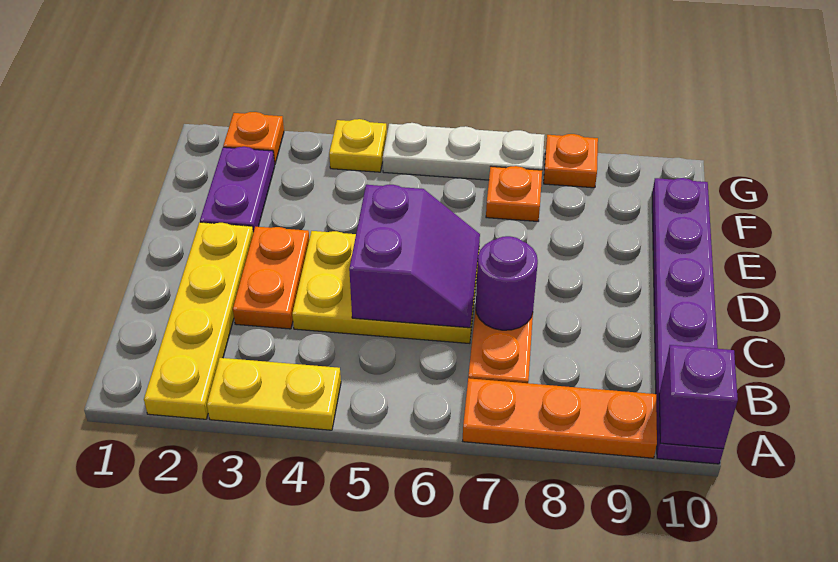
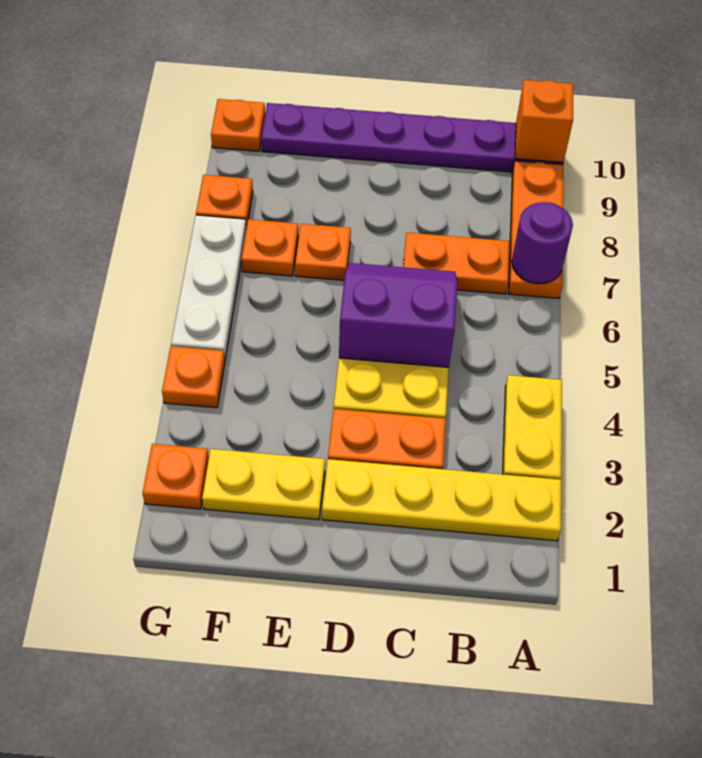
purple 1x1 brick [659,345,738,449] -> orange 1x1 brick [515,80,573,163]
purple 1x1 round brick [476,236,538,330] -> purple 1x1 round brick moved to [512,202,573,284]
purple 1x2 plate [200,147,275,232] -> yellow 1x2 plate [202,449,325,520]
none -> orange 1x1 plate [295,224,351,280]
yellow 1x1 plate [329,119,387,172] -> orange 1x1 plate [162,346,225,408]
none -> orange 1x1 plate [211,99,265,151]

